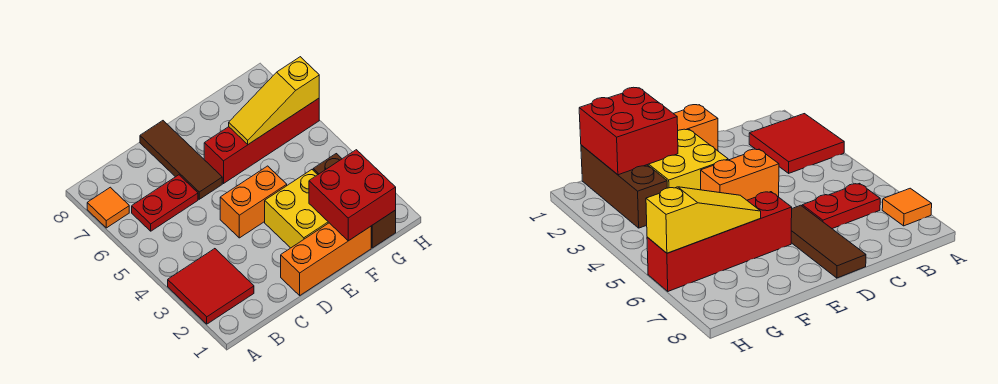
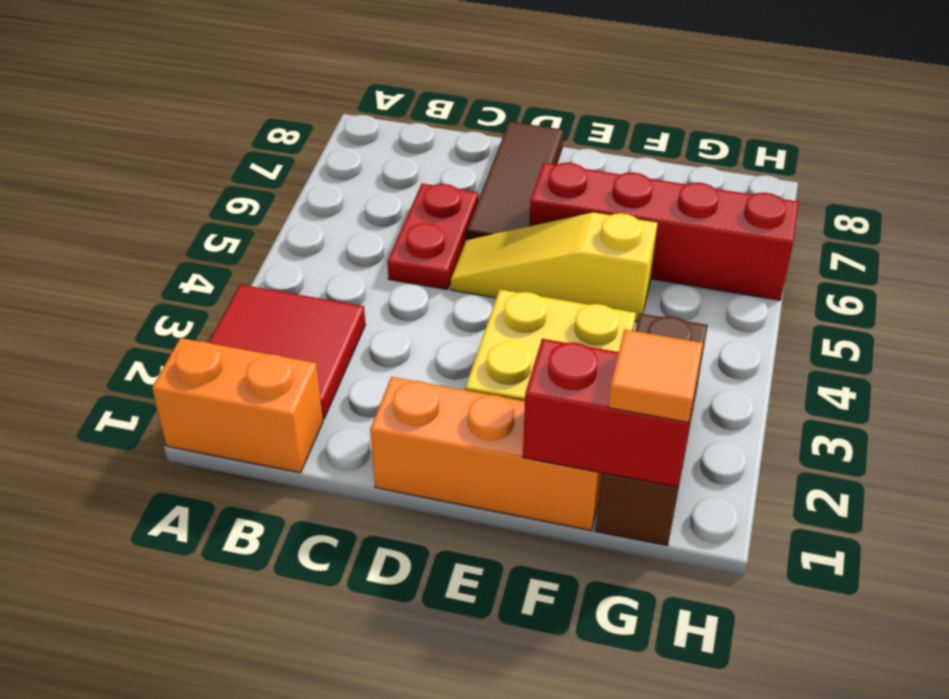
orange 1x1 tile [87,187,129,228] -> orange 1x1 tile moved to [608,329,703,422]
red 1x2 plate [132,175,198,231] -> red 1x2 plate turned to [387,184,478,290]
orange 1x2 brick [220,166,287,238] -> orange 1x2 brick moved to [152,338,323,473]
red 2x2 brick [309,150,396,241] -> red 1x2 brick [523,339,698,487]
yellow 1x3 slope [229,57,319,144] -> yellow 1x3 slope moved to [451,212,658,322]

